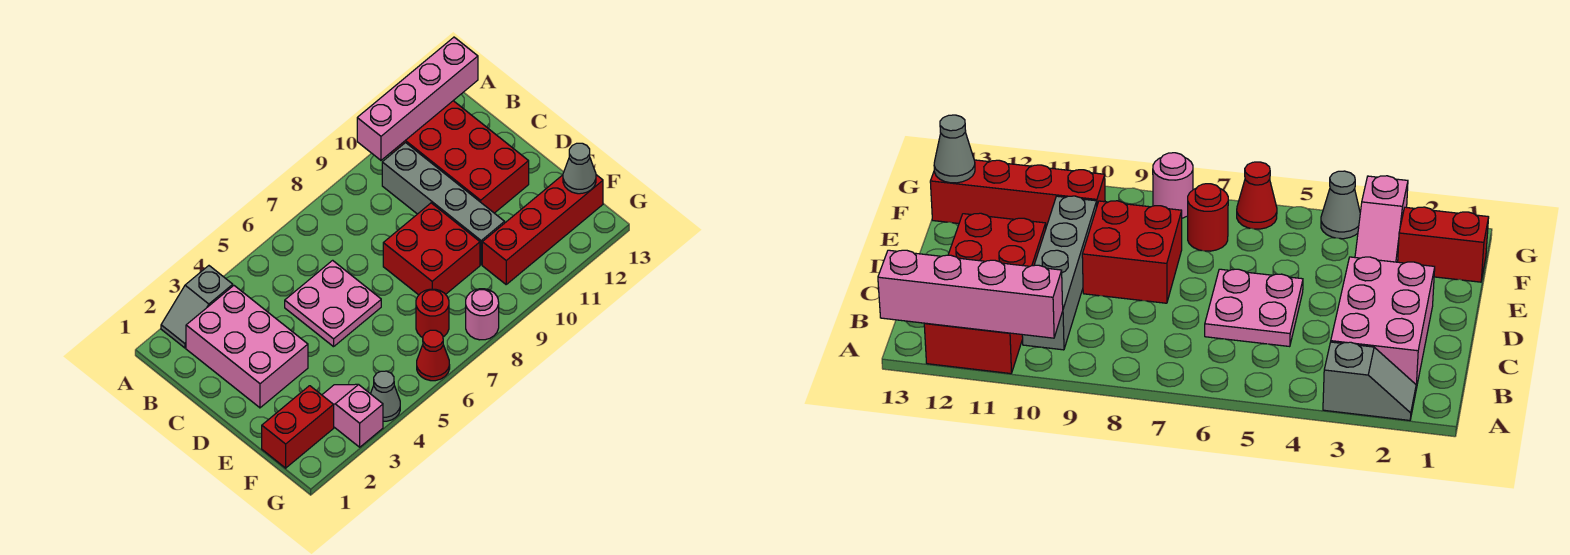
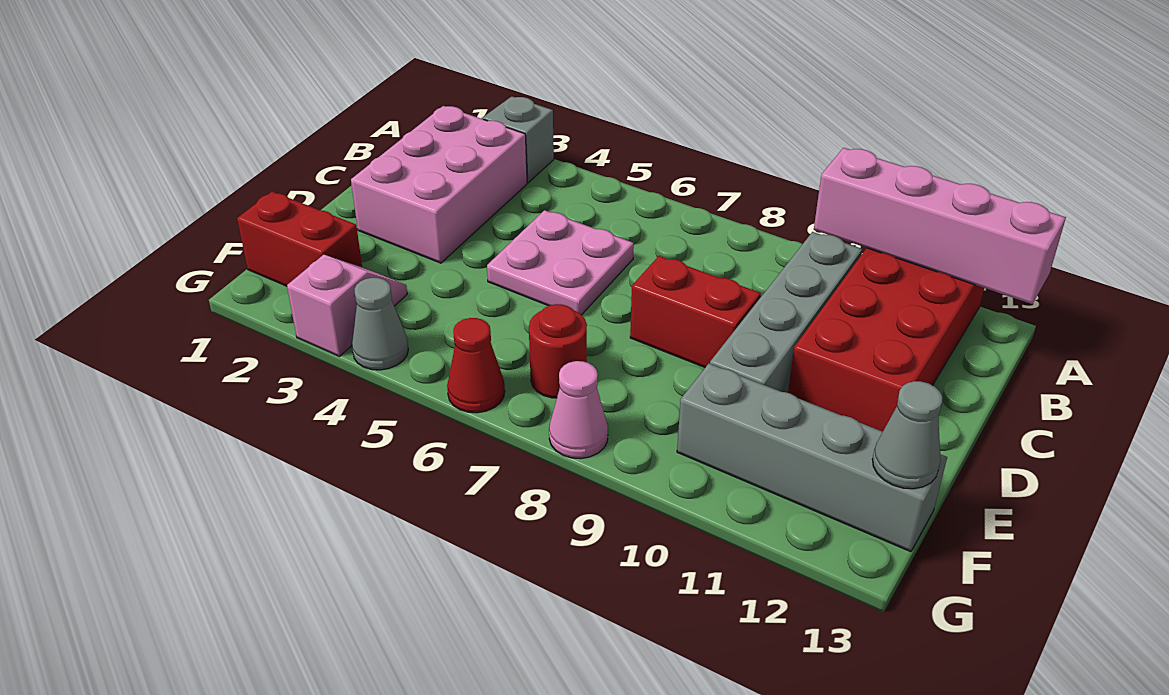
red 2x2 brick [383,203,480,295] -> red 1x2 brick [630,256,761,367]
red 1x4 brick [482,175,603,284] -> grey 1x4 brick [677,363,947,552]
pink 1x1 round brick [466,289,499,340] -> pink 1x1 cone [549,361,608,459]

